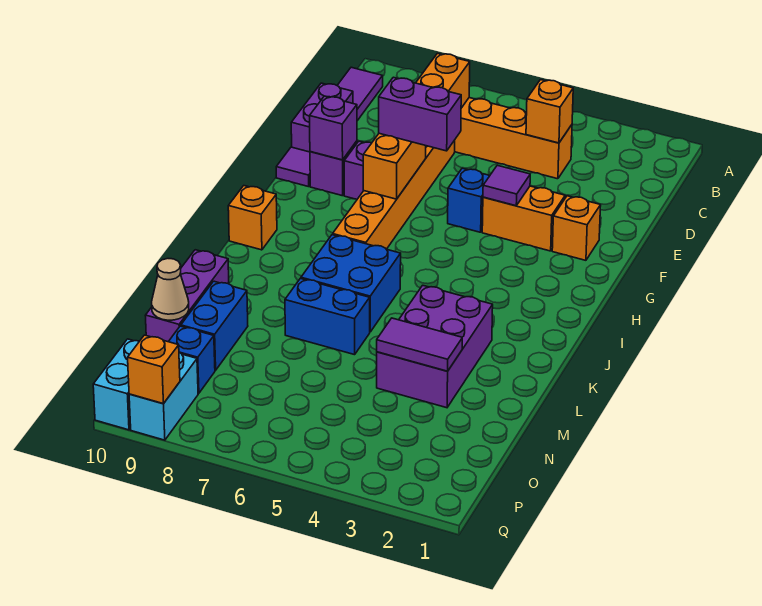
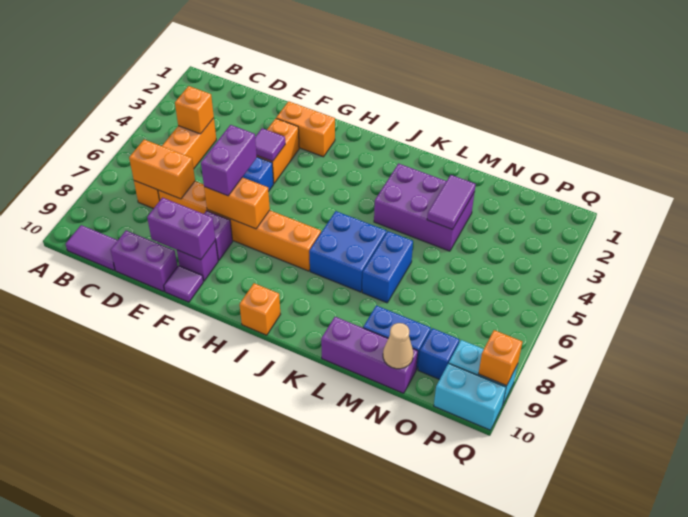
orange 1x1 brick [552,196,601,260] -> orange 1x2 brick [276,101,335,157]
purple 1x1 brick [310,96,357,160] -> purple 1x2 brick [147,198,215,260]

